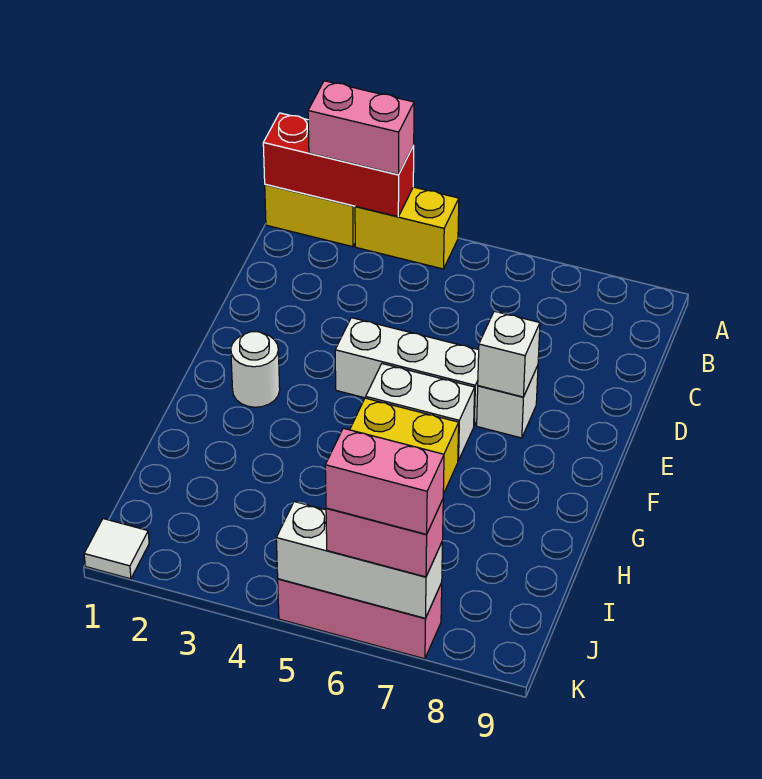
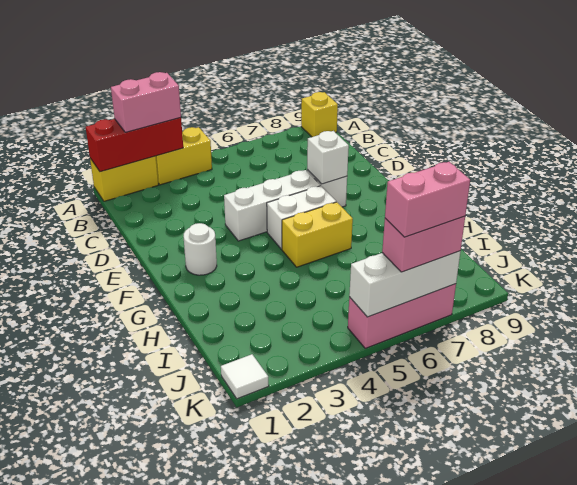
none -> yellow 1x1 brick [301,92,338,137]

